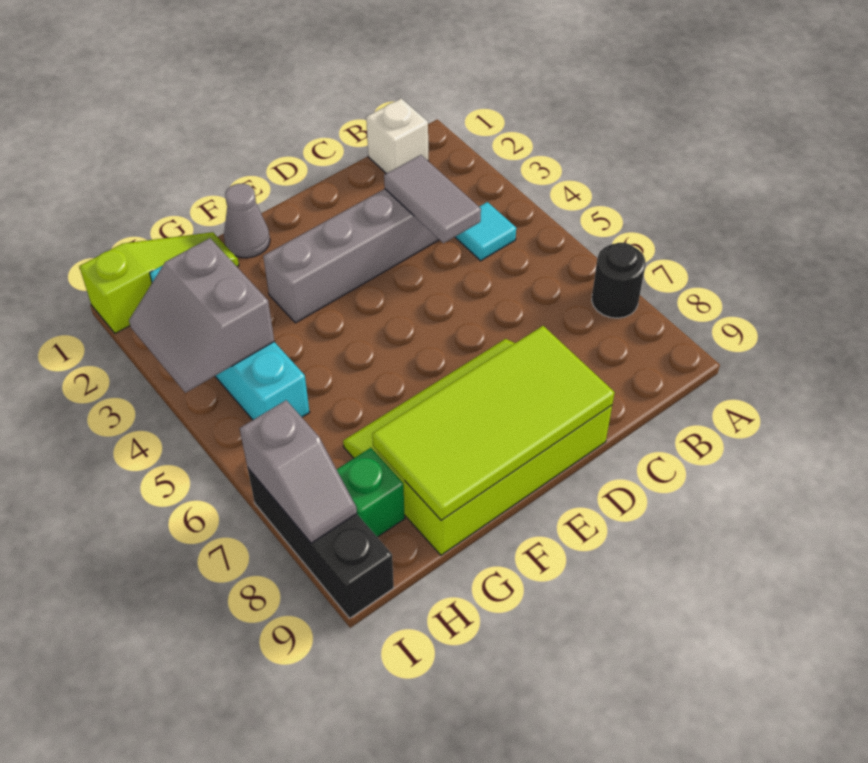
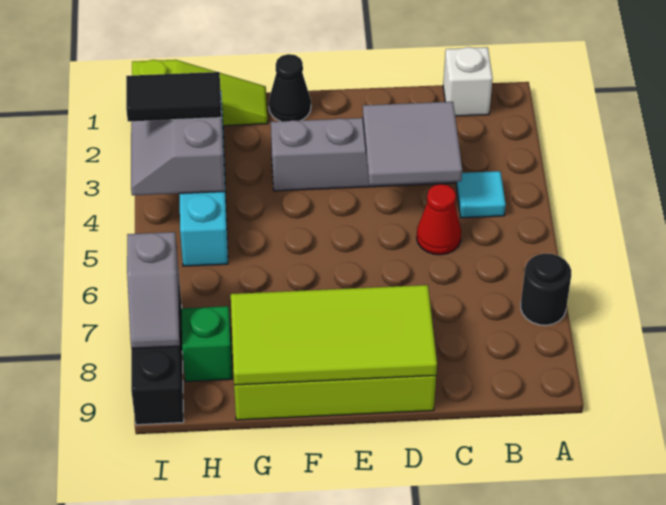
grey 1x2 tile [384,155,481,243] -> grey 2x2 tile [363,102,462,185]
none -> red 1x1 cone [417,184,461,255]
grey 1x1 cone [224,184,270,258] -> black 1x1 cone [269,54,311,121]
none -> black 1x2 tile [126,72,221,122]

